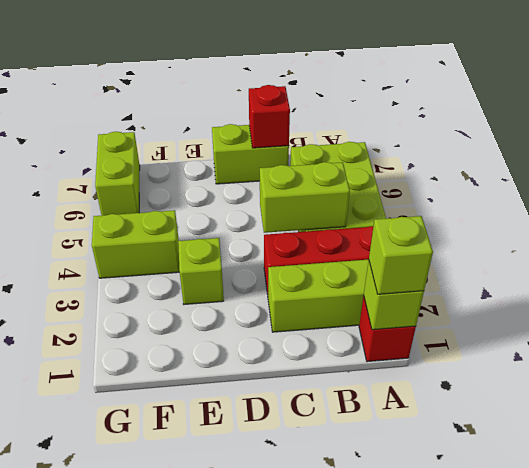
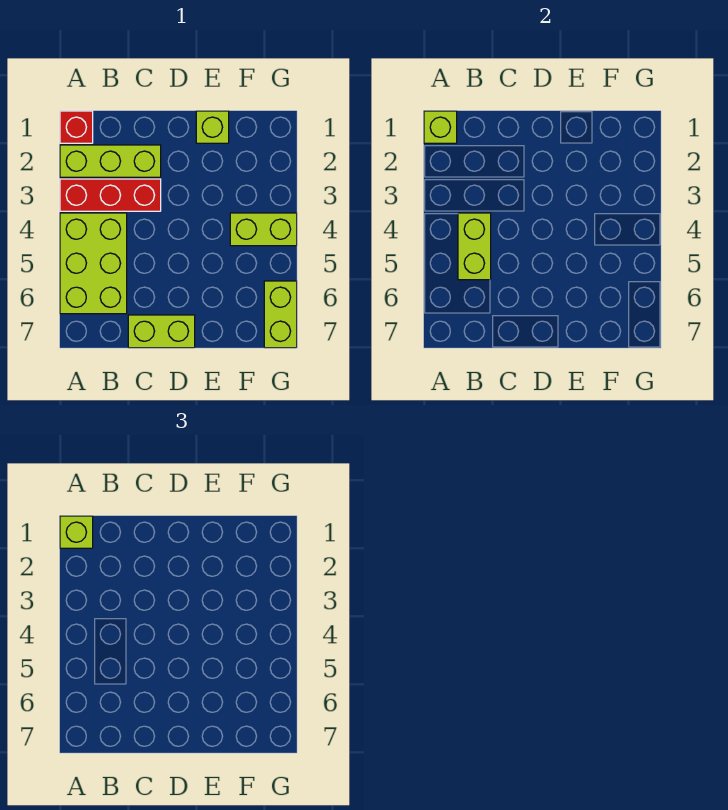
lime 1x2 brick [260,162,350,233] -> lime 1x2 brick turned to [458,213,491,280]
red 1x1 brick [249,85,290,148] -> none
lime 1x1 brick [178,238,224,304] -> lime 1x1 brick moved to [196,111,229,143]

